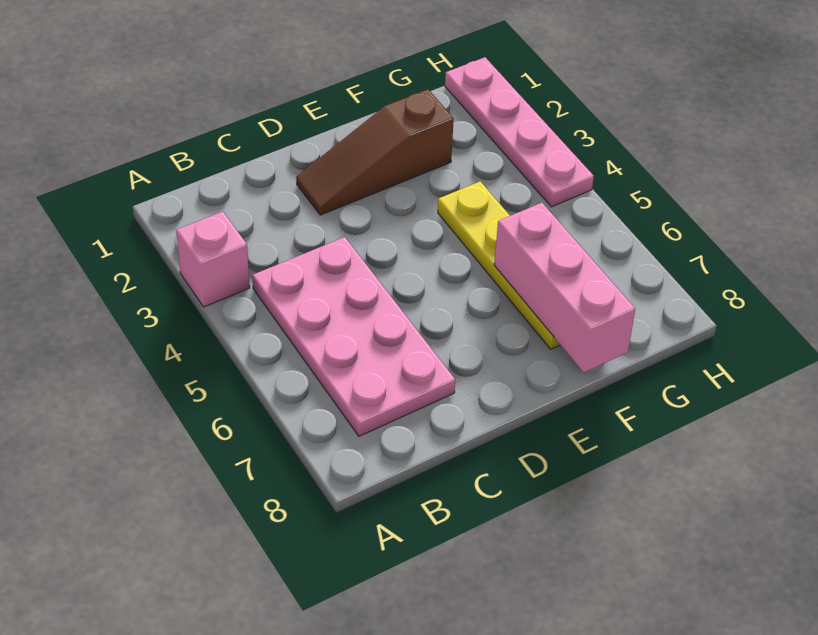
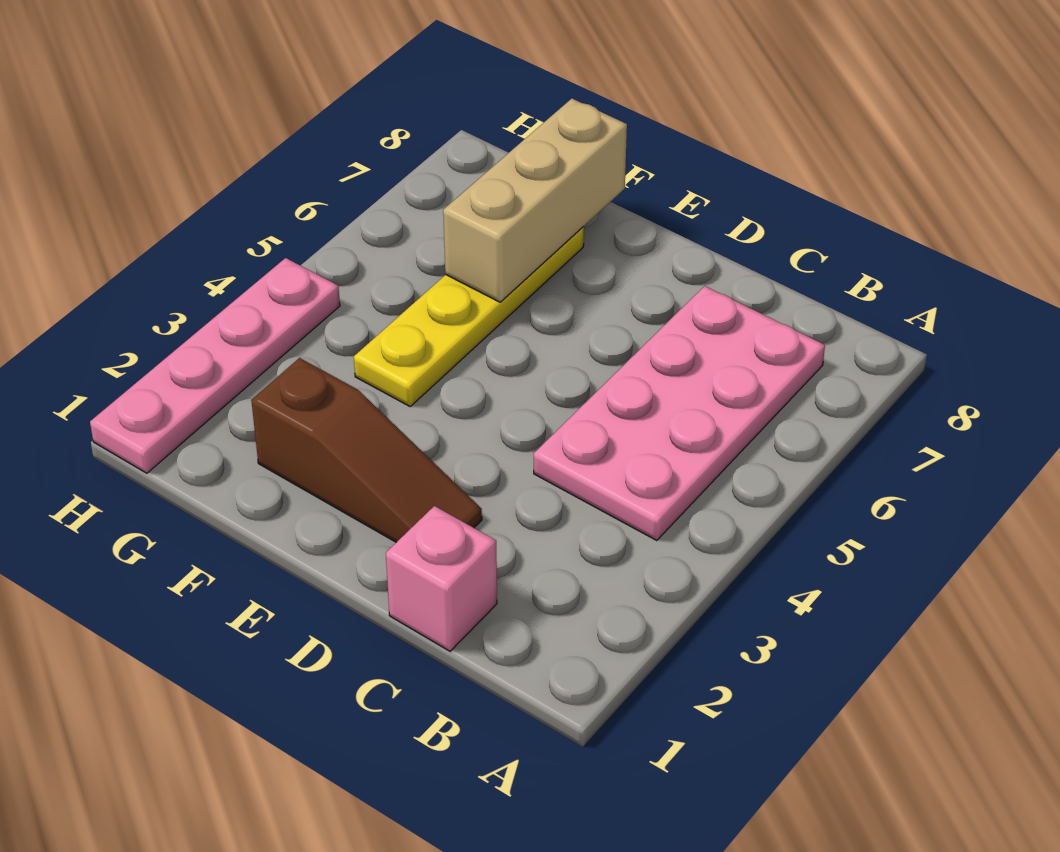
pink 1x1 brick [176,212,250,307] -> pink 1x1 brick moved to [386,506,497,651]
pink 1x3 brick [494,203,635,372] -> tan 1x3 brick [443,99,627,302]

